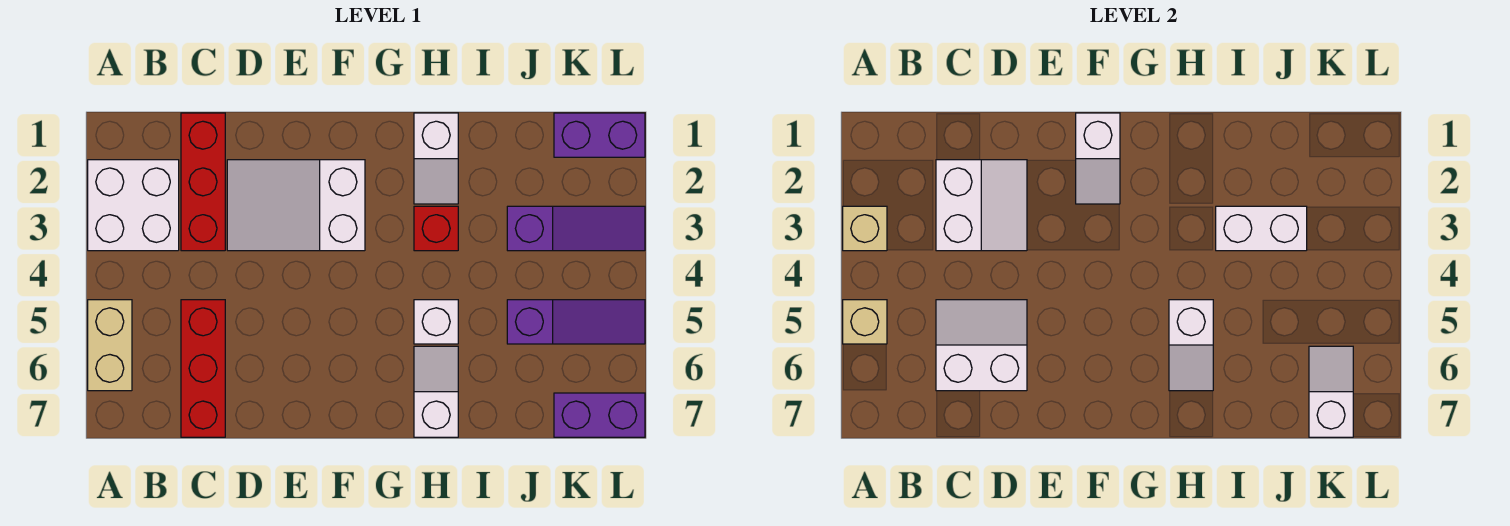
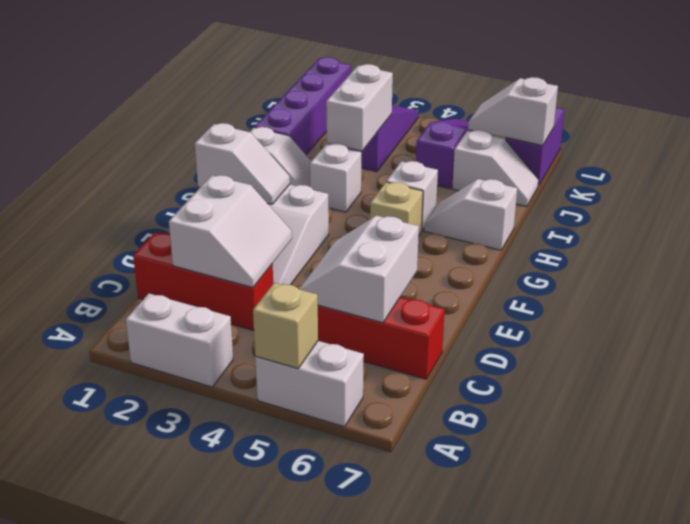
white 2x2 brick [88,160,179,251] -> white 1x2 brick [126,294,233,387]
tan 1x1 brick [843,206,887,251] -> tan 1x1 brick moved to [370,182,423,235]
tan 1x2 brick [88,300,132,391] -> white 1x2 brick [255,341,364,427]
white 2x2 slope [936,160,1027,251] -> white 2x2 slope turned to [169,175,292,287]
red 1x1 brick [414,206,458,251] -> white 1x1 brick [310,144,361,212]
white 1x2 slope [1169,300,1213,391] -> white 1x2 slope moved to [452,130,539,207]
purple 1x2 brick [554,113,645,157] -> purple 1x4 brick [255,57,351,155]

